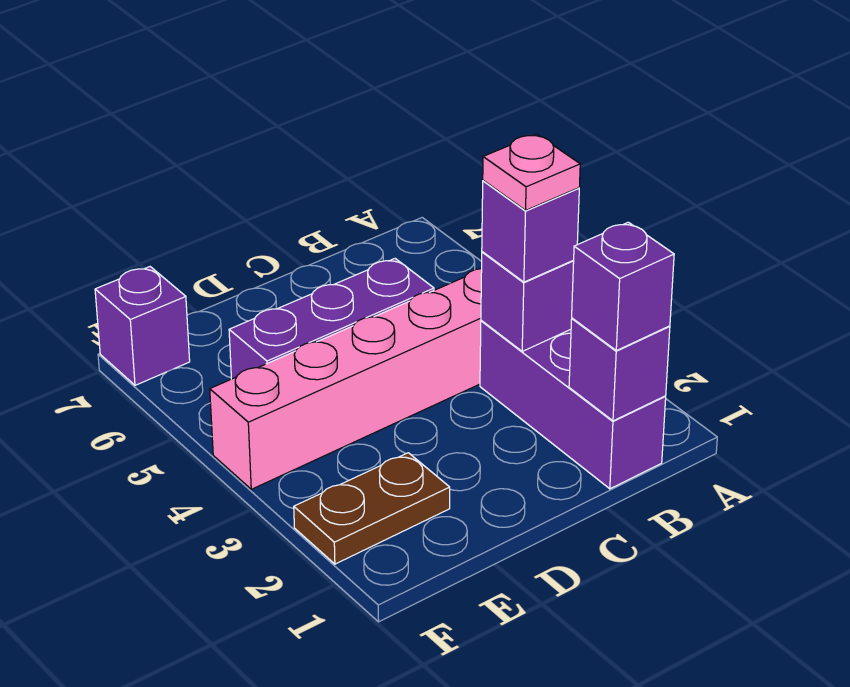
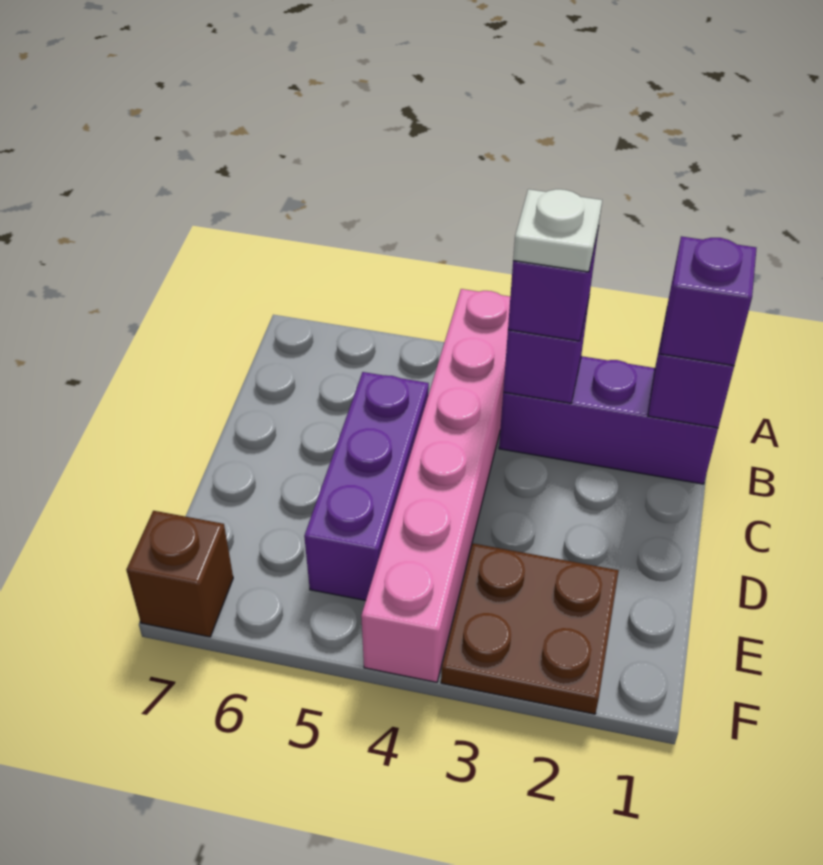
pink 1x1 plate [483,134,580,210] -> white 1x1 plate [513,189,602,272]
brown 1x2 plate [294,453,450,564] -> brown 2x2 plate [441,543,619,714]
purple 1x1 brick [95,267,190,385] -> brown 1x1 brick [126,511,233,637]

